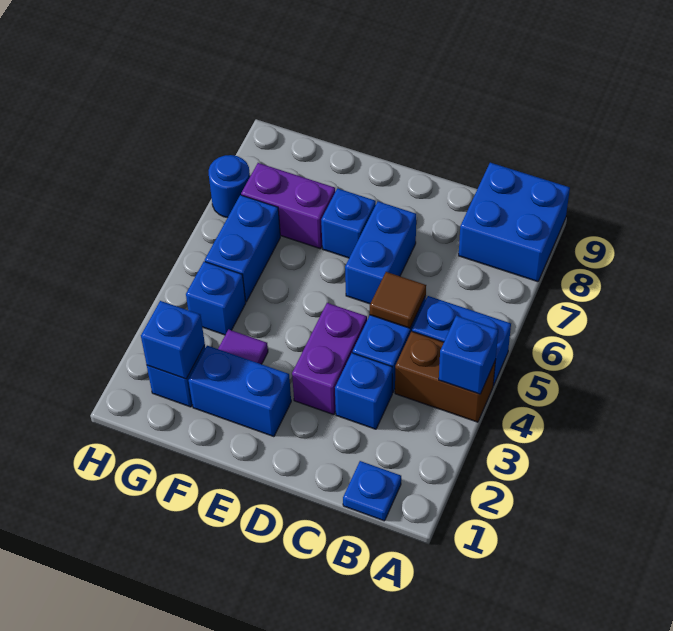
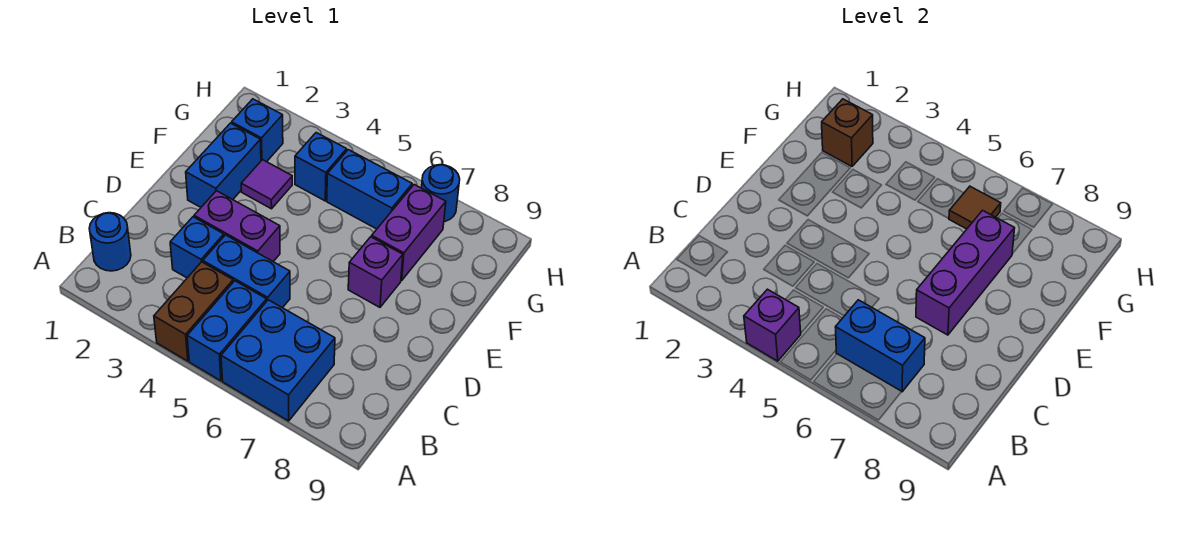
blue 1x1 brick [439,316,498,394] -> purple 1x1 brick [744,289,801,361]
blue 2x2 brick [459,163,570,282] -> blue 2x2 brick moved to [221,300,335,421]
blue 1x1 plate [343,461,401,521] -> blue 1x1 round brick [89,213,131,271]
brown 1x1 tile [370,272,426,328] -> brown 1x1 tile moved to [949,186,1001,229]
blue 1x2 brick [345,202,416,304] -> blue 1x2 brick moved to [836,300,925,392]
none -> purple 1x3 brick [916,210,1015,335]
blue 1x1 brick [321,188,376,258] -> purple 1x1 brick [348,237,403,307]
blue 1x1 brick [141,301,205,379] -> brown 1x1 brick [822,99,873,166]

